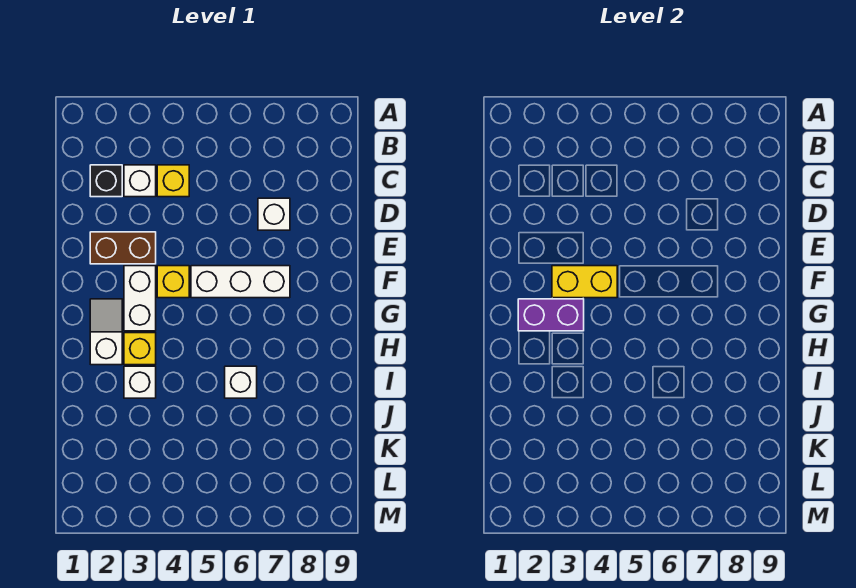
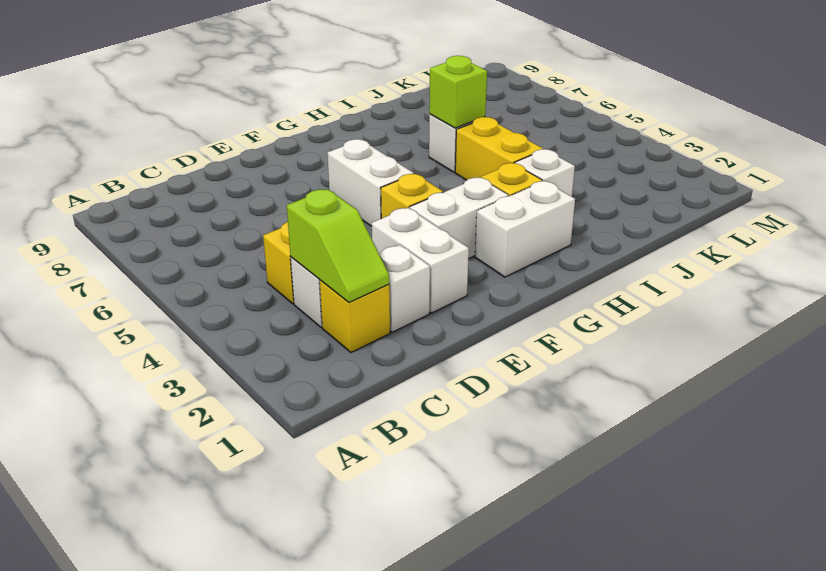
black 1x1 brick [90,165,122,197] -> yellow 1x1 brick [320,280,390,352]
none -> lime 1x2 slope [287,189,389,302]
white 1x1 brick [258,198,290,230] -> white 1x1 brick moved to [379,245,430,332]
brown 1x2 brick [90,232,156,264] -> white 1x2 brick [372,208,469,313]
yellow 1x2 brick [552,266,617,298] -> yellow 1x2 brick moved to [455,117,543,180]
white 1x3 brick [191,266,290,298] -> white 1x2 brick [327,139,414,226]
white 1x2 slope [90,299,122,365] -> white 1x2 brick [475,181,575,277]
purple 1x2 brick [518,299,584,331] -> none
none -> lime 1x1 brick [429,56,487,128]

